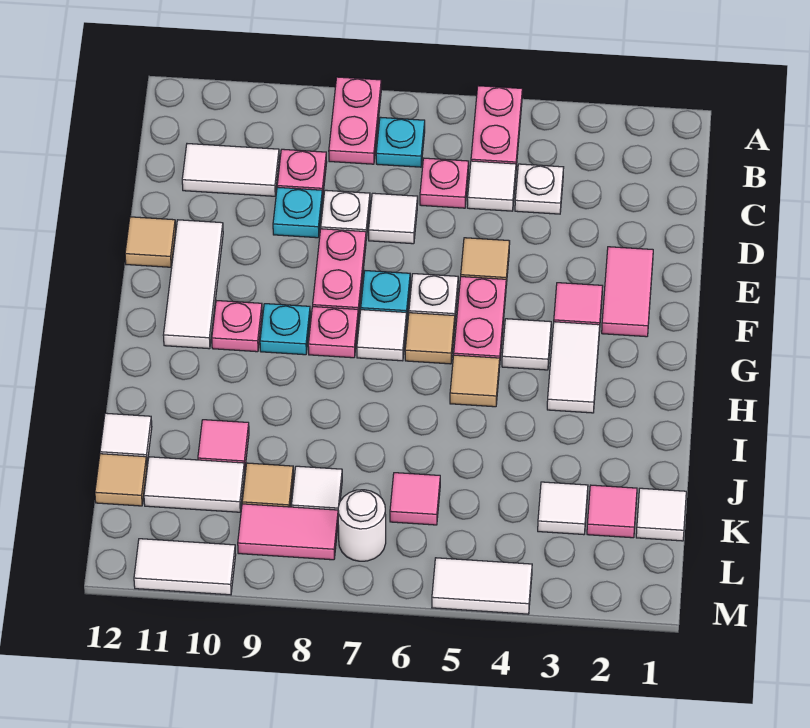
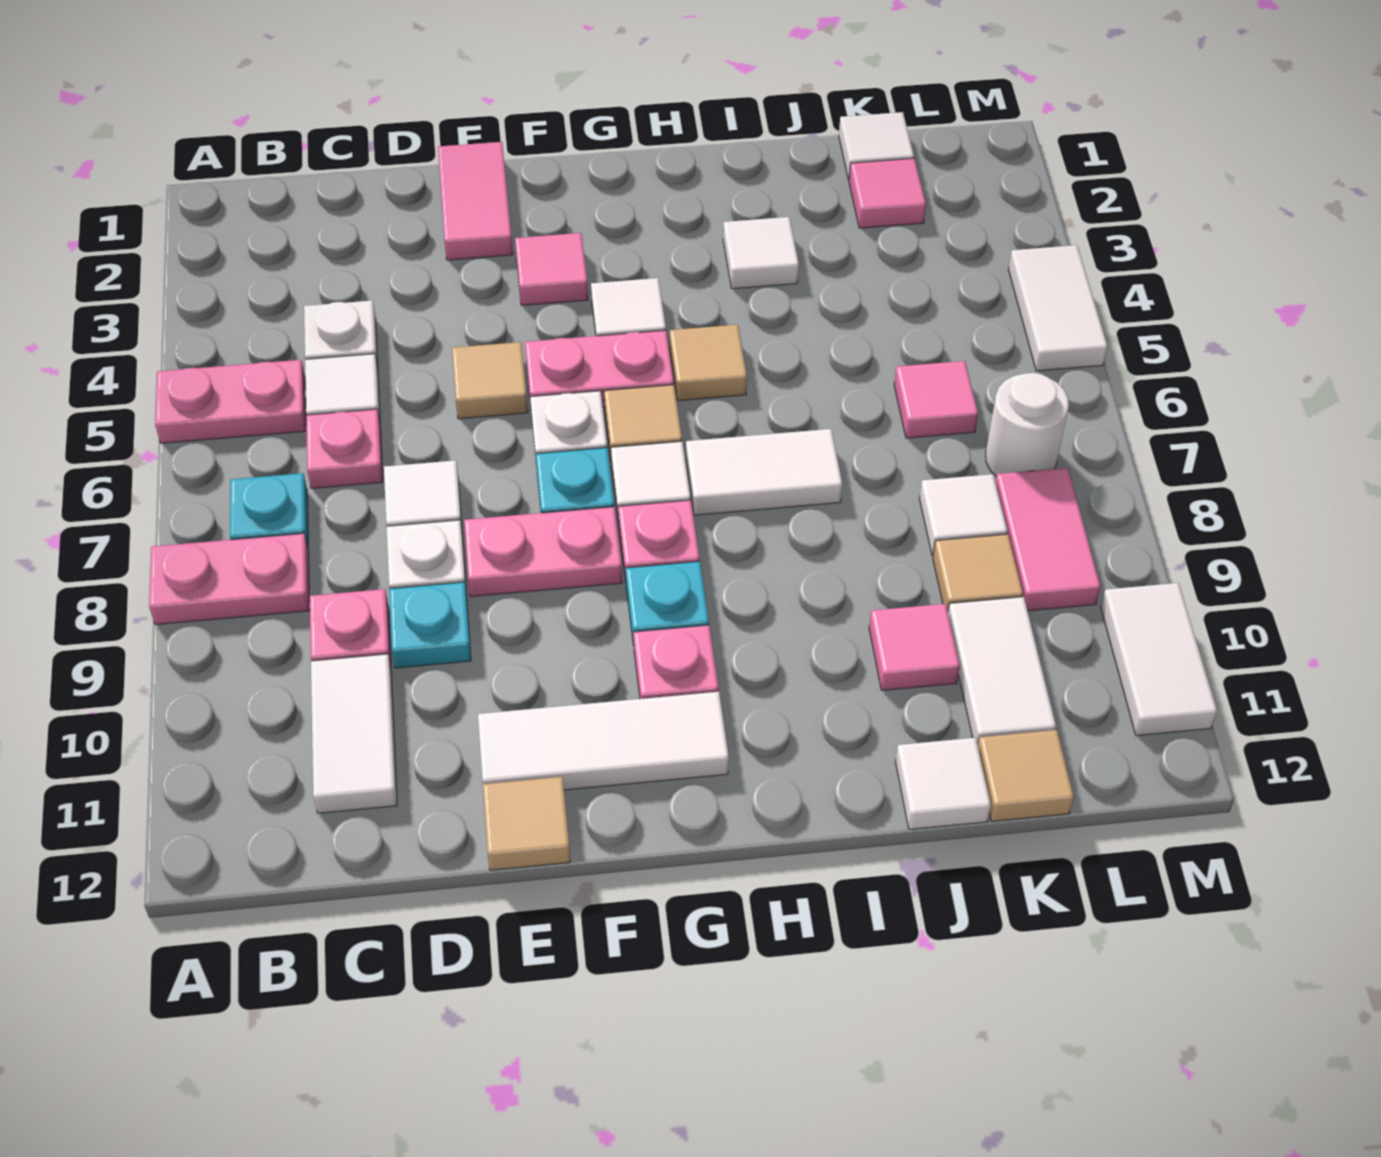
pink 1x2 tile [602,247,653,337] -> pink 1x2 tile turned to [438,142,513,260]
white 1x2 tile [547,322,600,413] -> white 1x2 tile moved to [686,429,842,515]
white 1x1 tile [538,482,588,535] -> white 1x1 tile moved to [723,217,799,289]

